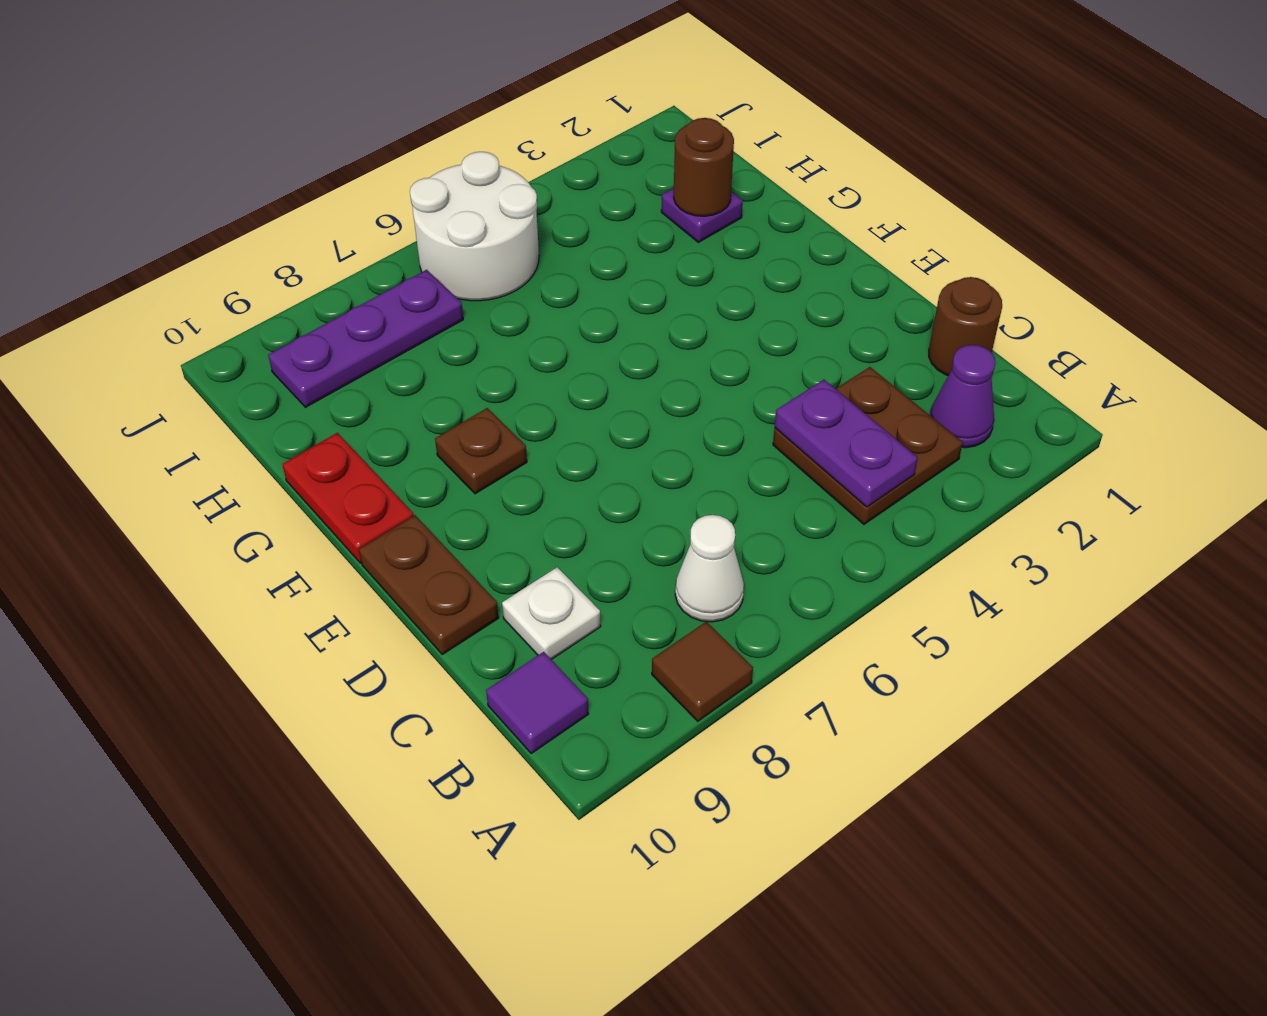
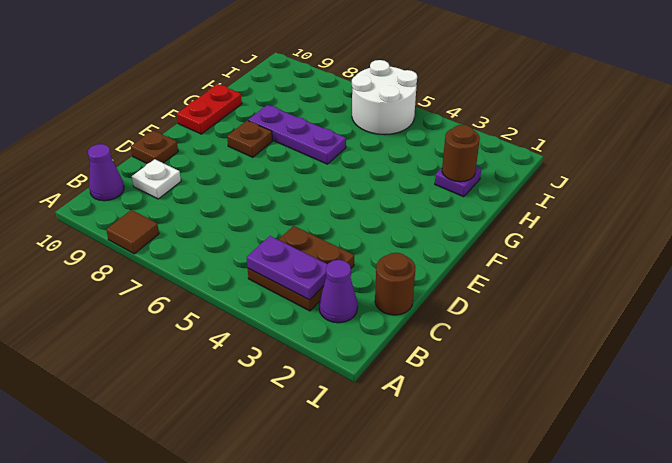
purple 1x2 plate [775,380,918,507] -> purple 1x2 plate turned to [247,236,328,300]
white 1x1 cone [675,515,744,622] -> none
purple 1x1 tile [486,652,588,754] -> purple 1x1 cone [88,144,124,201]
brown 1x2 plate [359,515,499,654] -> brown 1x1 plate [131,130,178,164]
purple 1x3 plate [268,270,463,407] -> purple 1x3 plate moved to [248,105,346,164]

